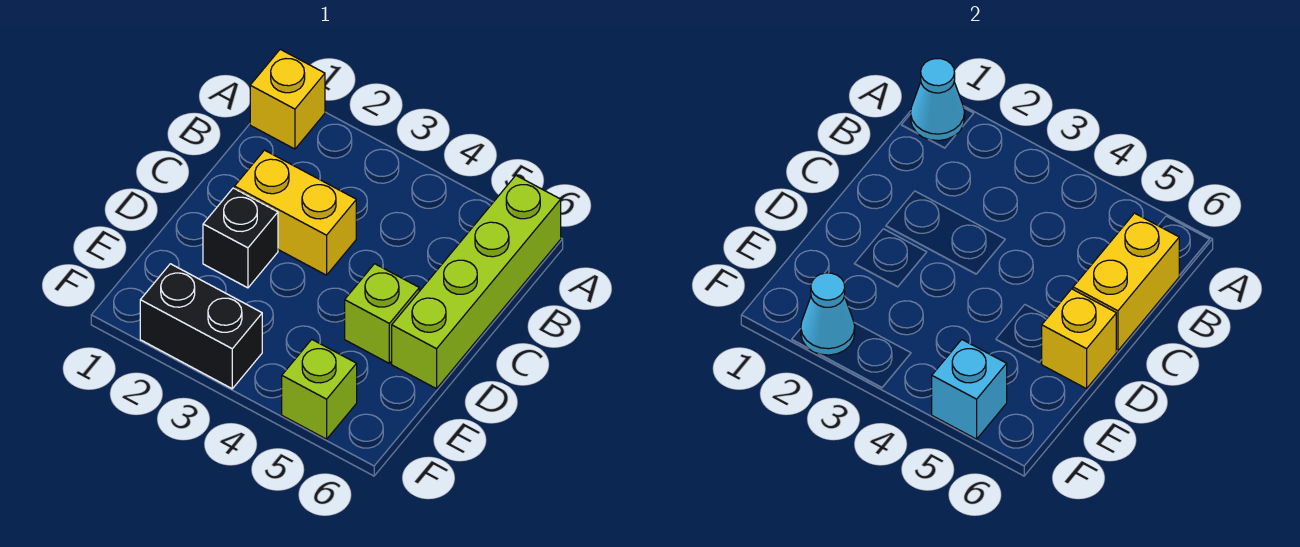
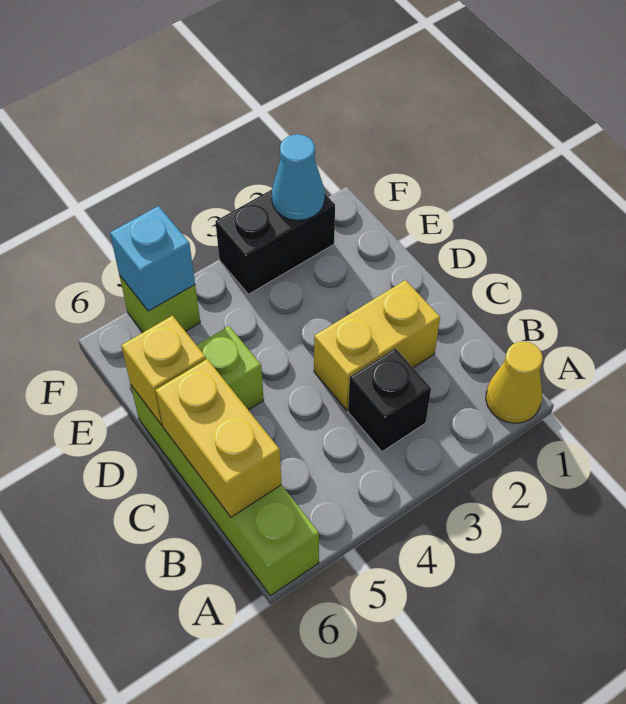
yellow 1x1 brick [250,49,325,149] -> yellow 1x1 cone [486,342,543,423]
cyan 1x1 cone [911,59,965,141] -> none
black 1x1 brick [203,188,278,288] -> black 1x1 brick moved to [348,348,431,452]

